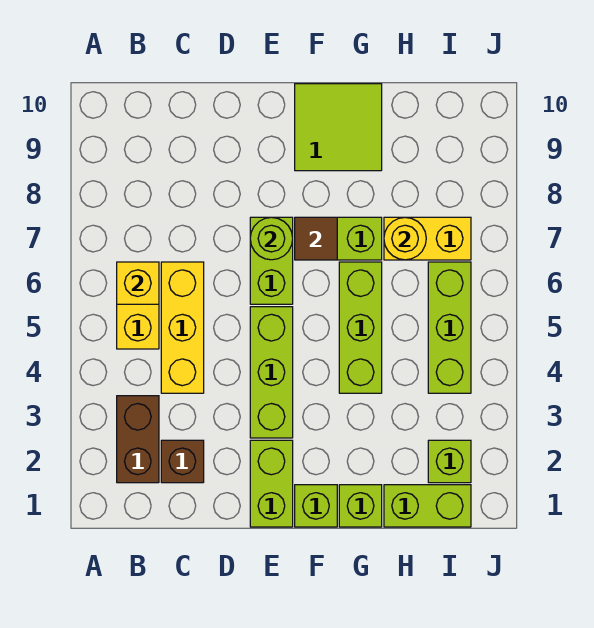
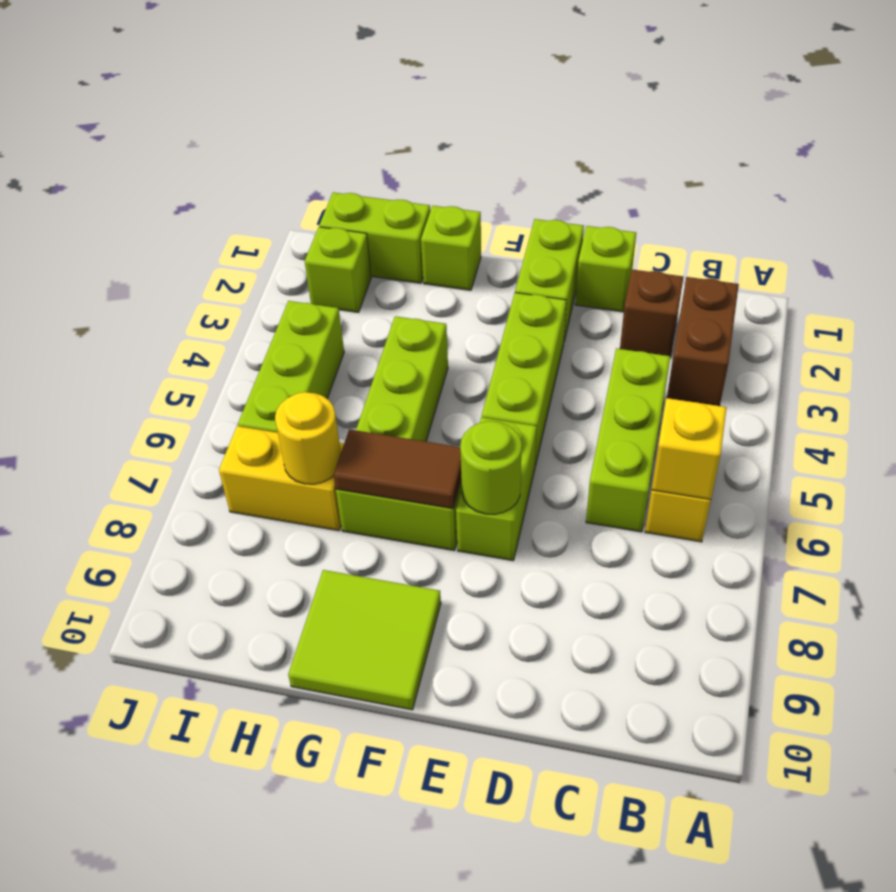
yellow 1x3 brick [161,262,204,393] -> lime 1x3 brick [586,348,670,532]
lime 1x1 brick [295,485,337,527] -> lime 1x1 brick moved to [575,226,636,312]
brown 1x1 tile [295,217,337,260] -> brown 1x2 tile [334,429,461,509]

